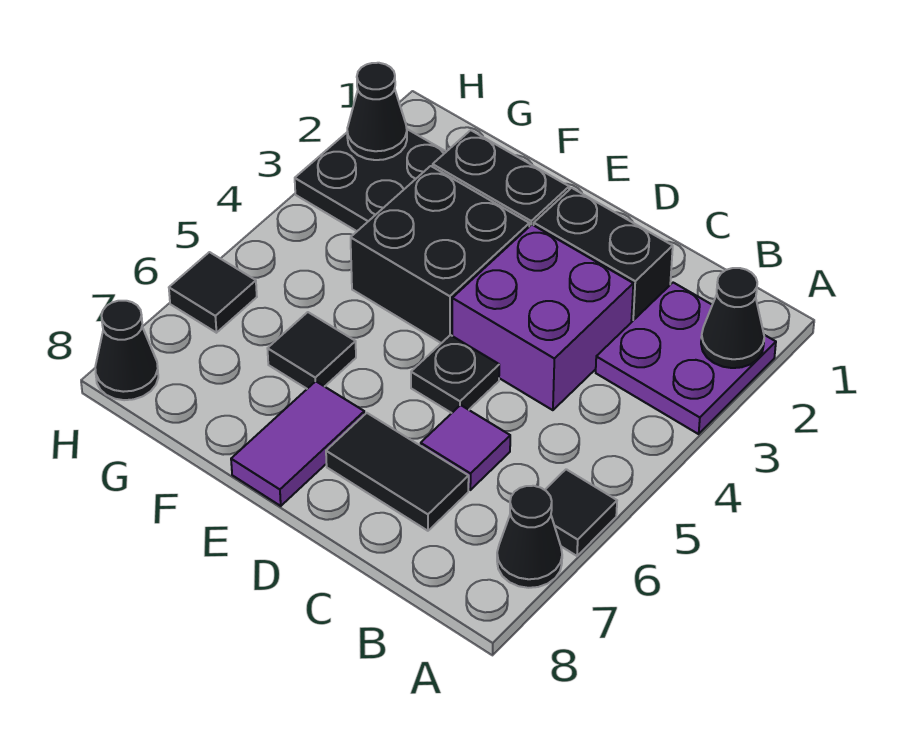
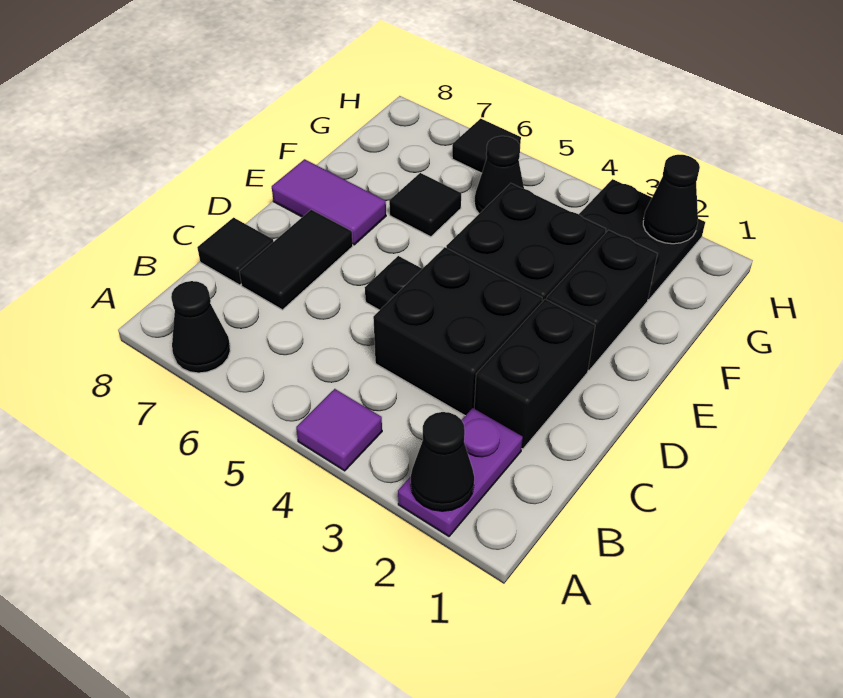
purple 2x2 plate [596,283,776,434] -> purple 1x2 plate [398,408,523,536]
black 1x1 tile [545,469,617,556] -> black 1x1 tile moved to [197,218,273,285]
purple 2x2 brick [452,225,633,410] -> black 2x2 brick [373,247,542,416]
purple 1x1 tile [421,405,510,490] -> purple 1x1 tile moved to [296,389,382,471]
black 1x1 cone [95,301,158,400] -> black 1x1 cone moved to [474,136,524,213]

